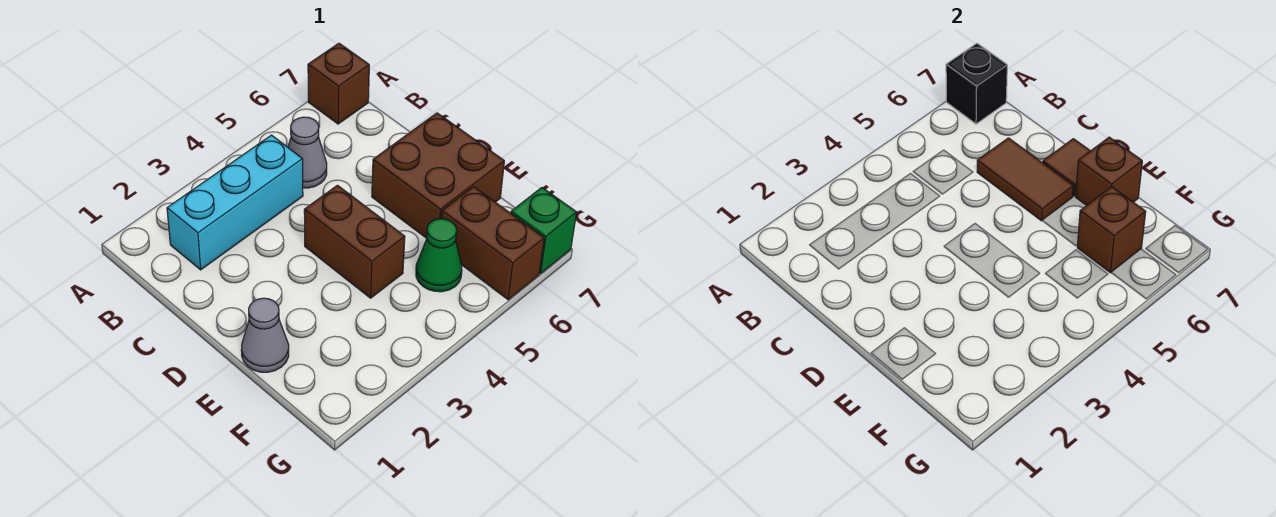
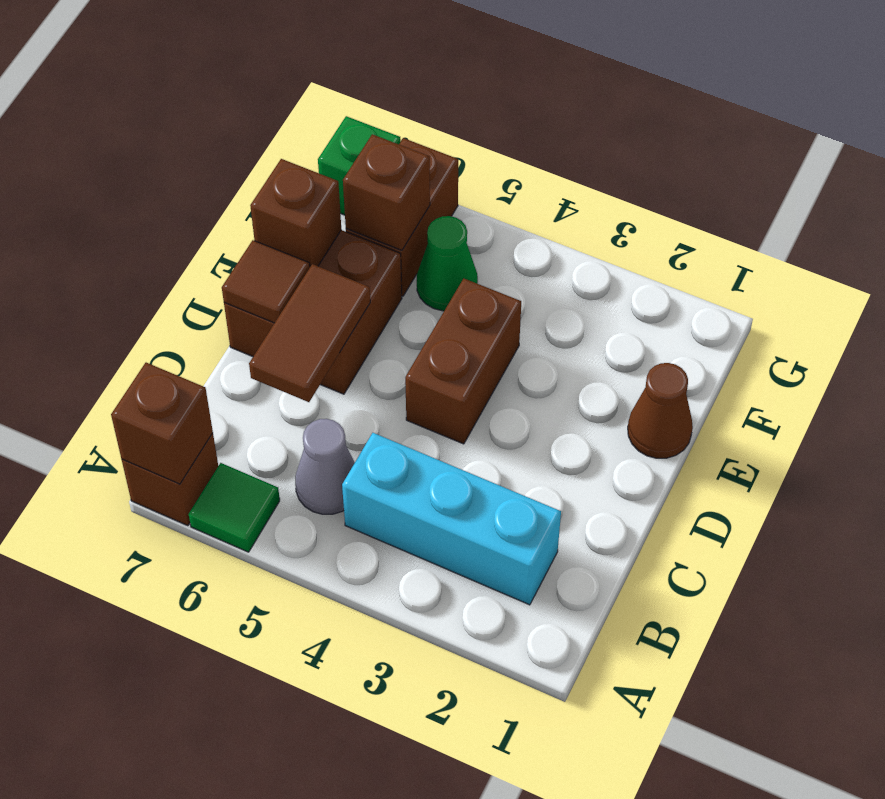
none -> green 1x1 tile [189,463,280,552]
black 1x1 brick [946,43,1007,124] -> brown 1x1 brick [111,363,213,484]
grey 1x1 cone [241,298,289,372] -> brown 1x1 cone [628,363,693,458]

